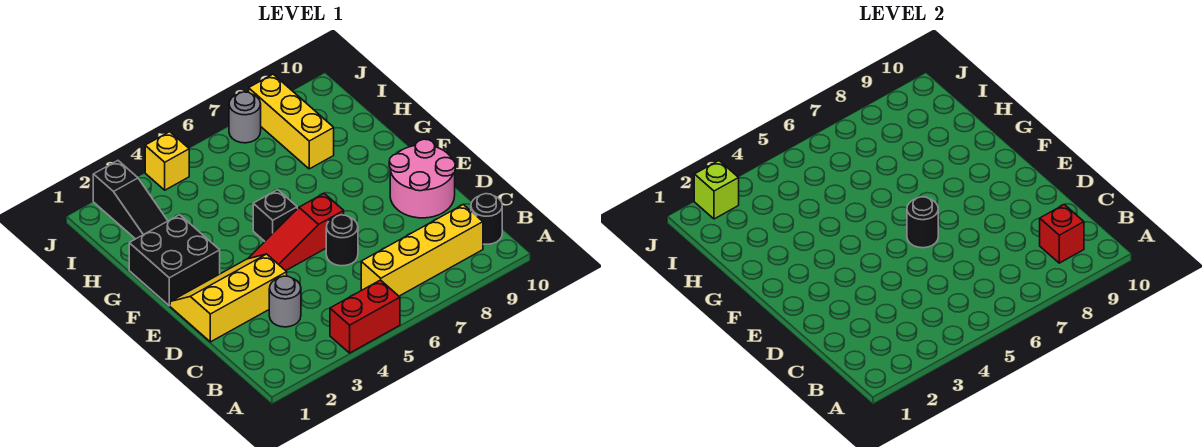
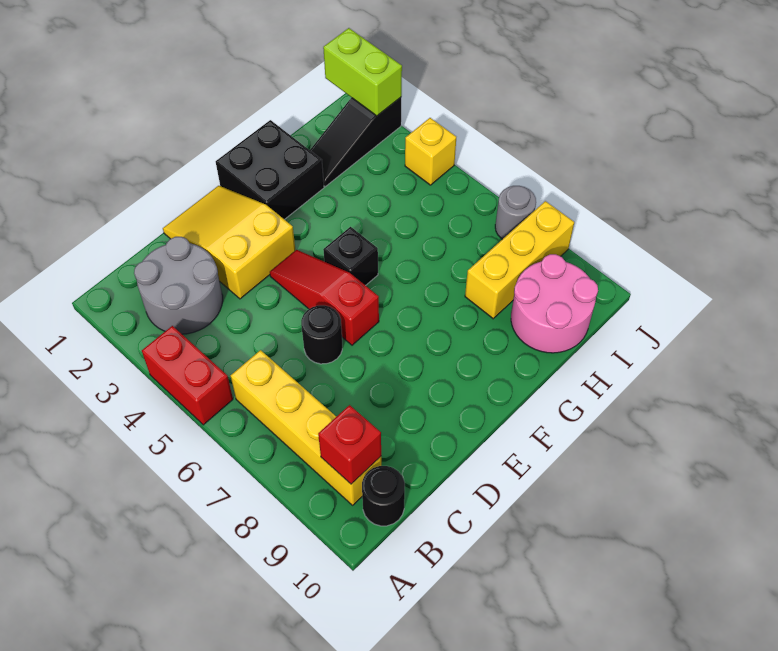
grey 1x1 round brick [269,276,301,327] -> grey 2x2 round brick [134,237,223,334]
yellow 2x3 slope [170,254,287,342] -> yellow 2x3 slope turned to [163,186,295,299]
pink 2x2 round brick [389,139,455,218] -> pink 2x2 round brick moved to [511,254,598,353]
black 1x1 round brick [907,197,938,248] -> none
lime 1x1 brick [694,161,739,219] -> lime 1x2 brick [323,28,402,116]

